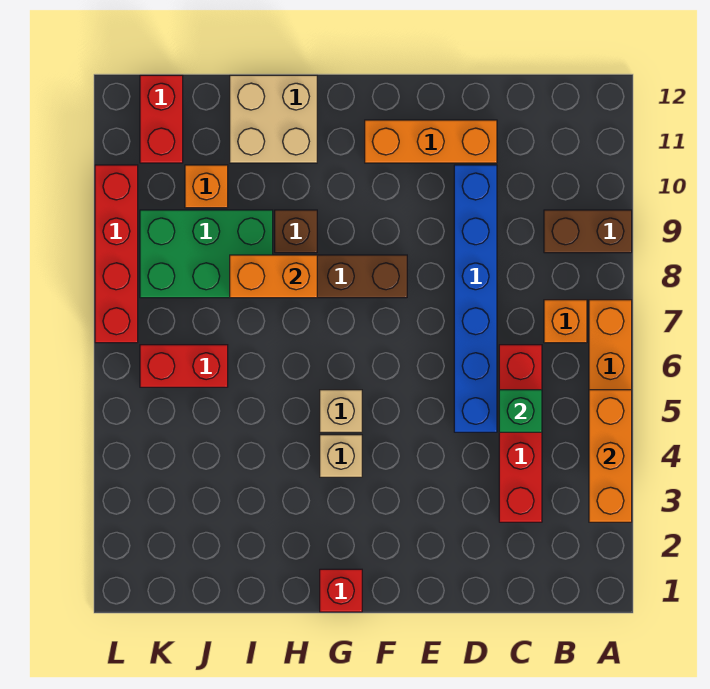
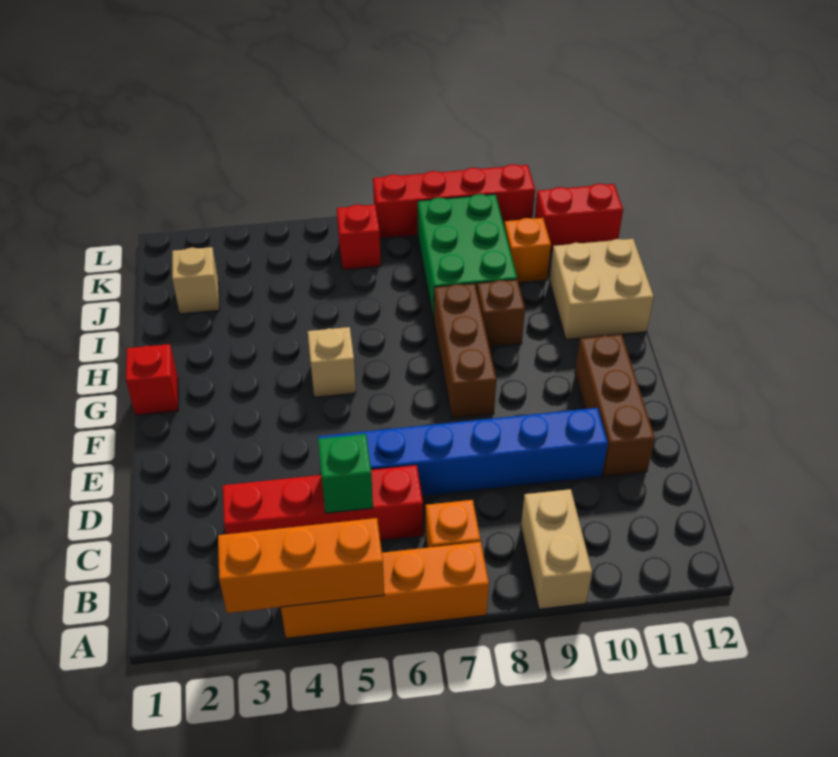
brown 1x2 brick [544,210,632,253] -> tan 1x2 brick [521,489,592,609]
orange 1x3 brick [365,120,497,163] -> brown 1x3 brick [575,334,655,476]
tan 1x1 brick [320,435,362,477] -> tan 1x1 brick moved to [172,247,220,314]
orange 1x2 brick [230,255,317,298] -> none
red 1x2 brick [140,345,228,387] -> red 1x1 brick [337,205,381,270]

